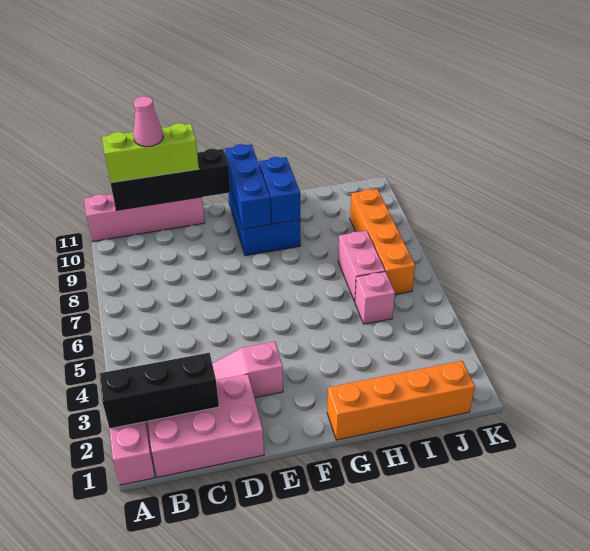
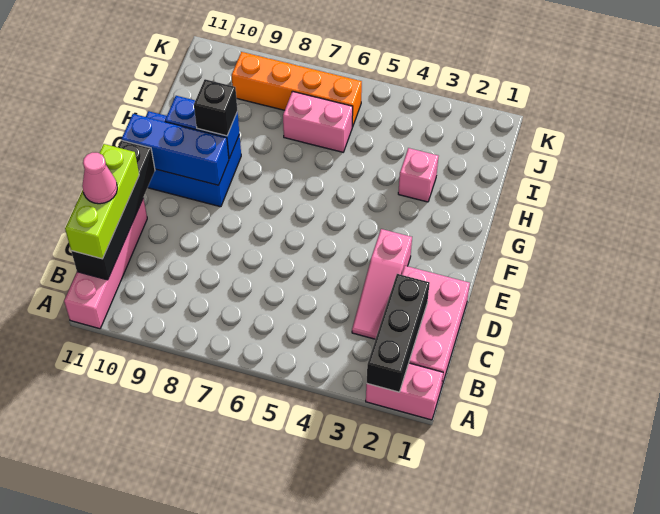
orange 1x4 brick [327,361,475,440] -> none
none -> black 1x1 brick [194,79,237,136]
pink 1x1 brick [355,272,395,324] -> pink 1x1 brick moved to [398,148,438,202]

